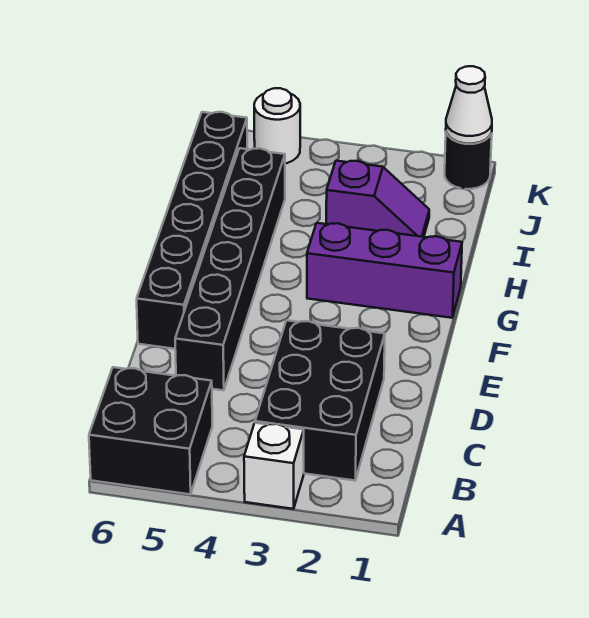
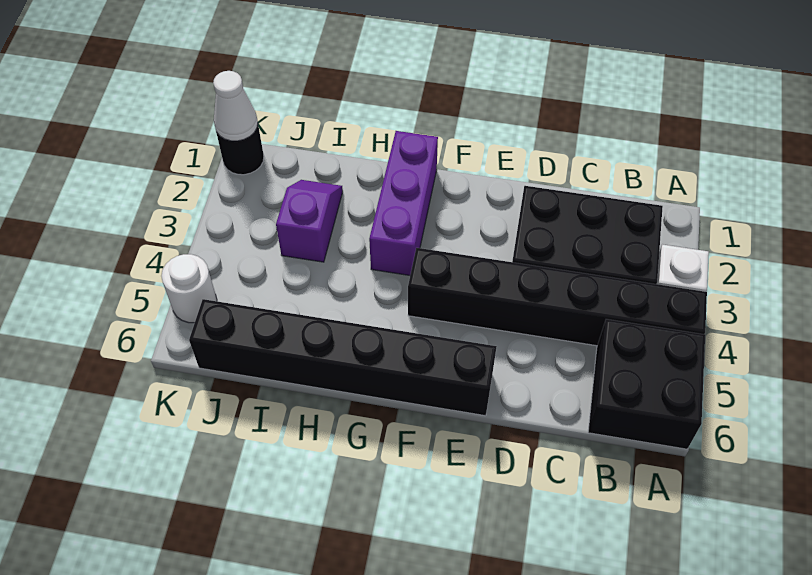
black 1x6 brick [175,148,285,390] -> black 1x6 brick moved to [408,248,707,346]

